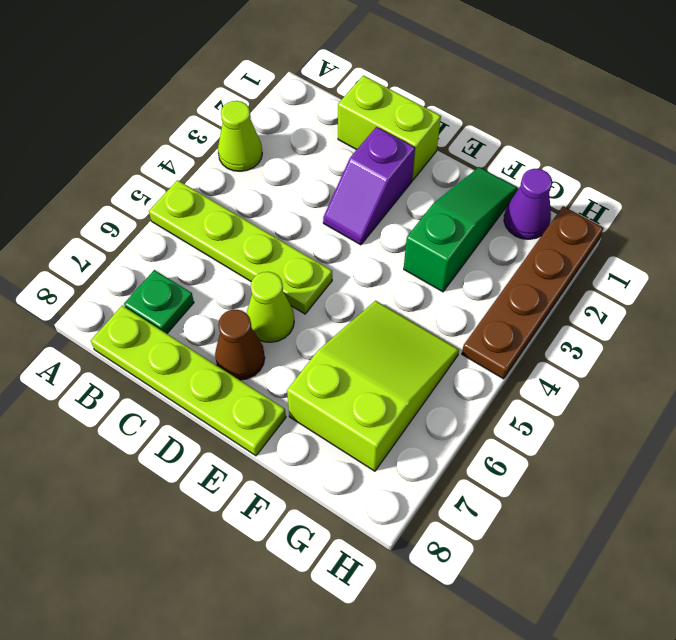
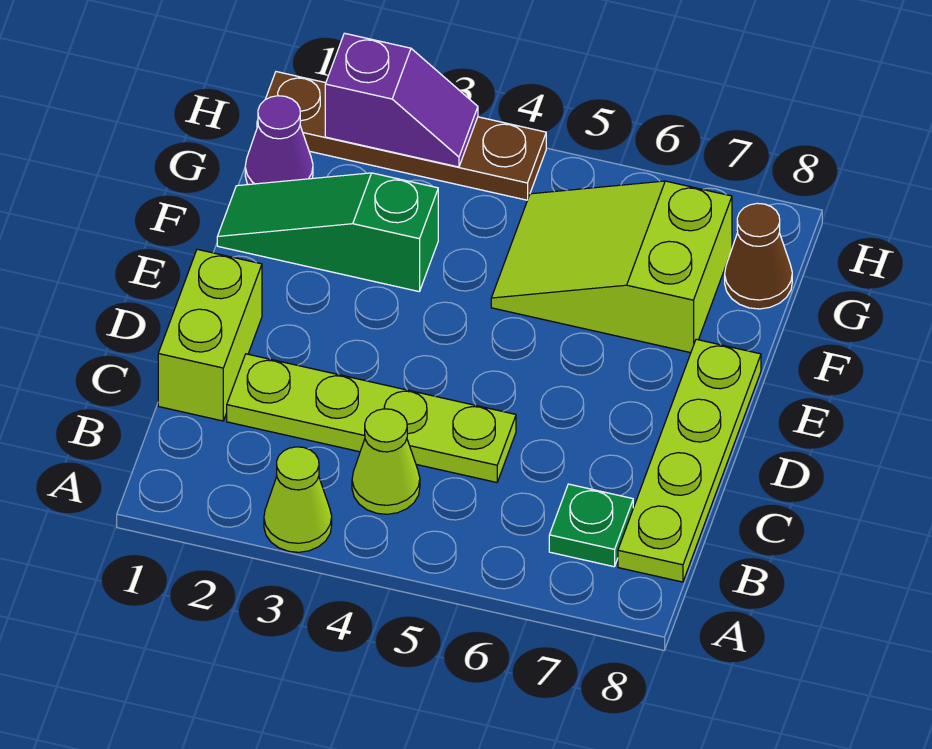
lime 1x4 plate [149,180,332,314] -> lime 1x4 plate turned to [227,354,516,482]
purple 1x2 slope [323,127,415,245] -> purple 1x2 slope moved to [325,33,478,167]
lime 1x1 cone [247,272,294,342] -> lime 1x1 cone moved to [352,409,420,514]
brown 1x1 cone [215,310,265,380] -> brown 1x1 cone moved to [725,203,792,309]

